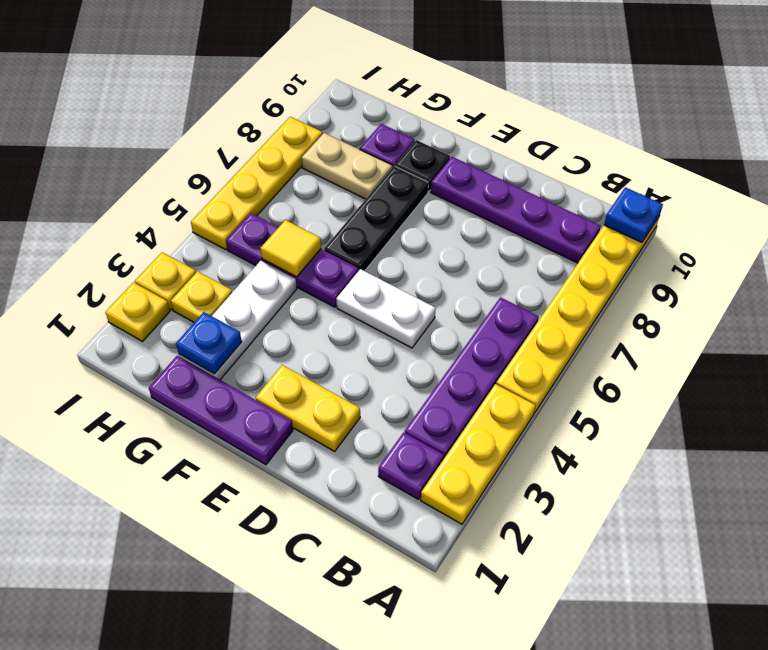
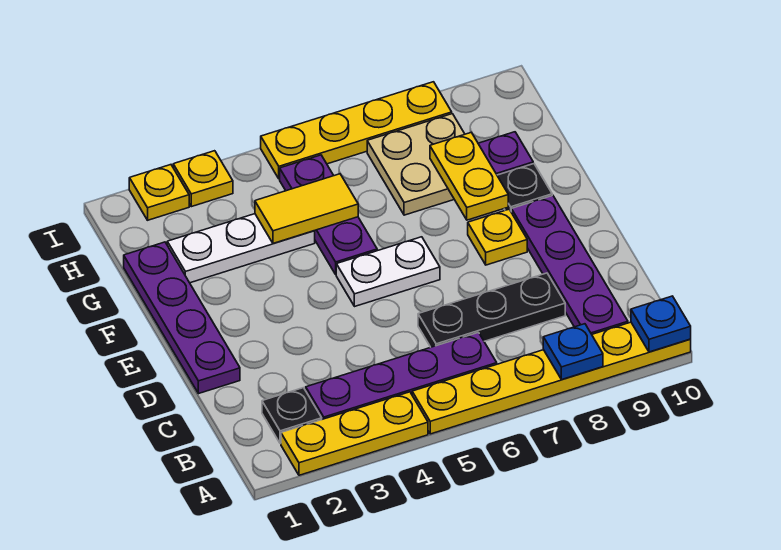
purple 1x1 plate [378,432,444,499] -> black 1x1 plate [262,388,322,444]
yellow 1x2 plate [256,365,360,451] -> yellow 1x2 plate moved to [430,133,508,220]
white 1x2 plate [336,269,436,348] -> white 1x2 plate turned to [336,237,440,306]
purple 1x3 plate [149,356,293,465] -> purple 1x4 plate [124,242,240,394]
black 1x3 plate [324,166,428,271] -> black 1x3 plate moved to [418,273,565,347]
blue 1x1 plate [176,312,242,374] -> blue 1x1 plate moved to [543,324,603,380]
yellow 1x1 tile [261,220,321,277] -> yellow 1x2 tile [255,174,358,244]
tan 1x2 plate [302,133,392,199] -> tan 2x2 plate [367,114,465,215]
yellow 1x1 plate [171,271,232,322] -> yellow 1x1 plate moved to [468,209,527,265]

